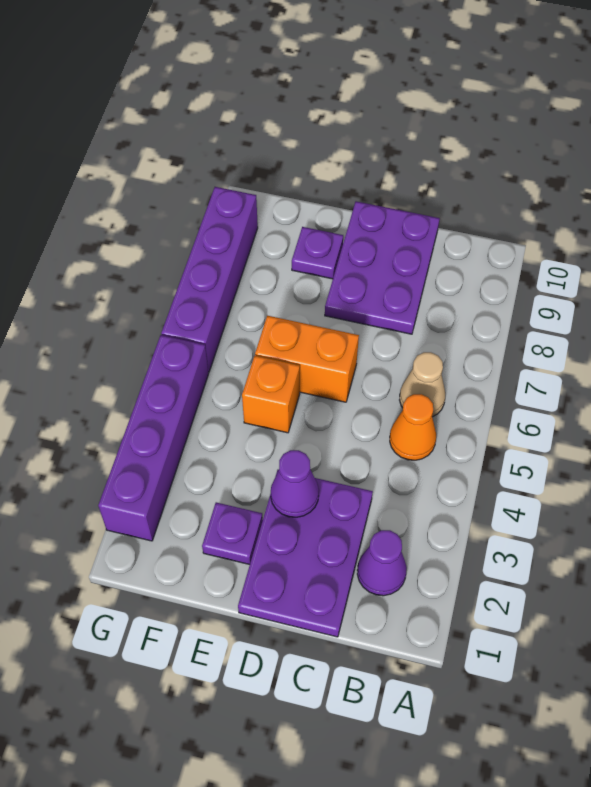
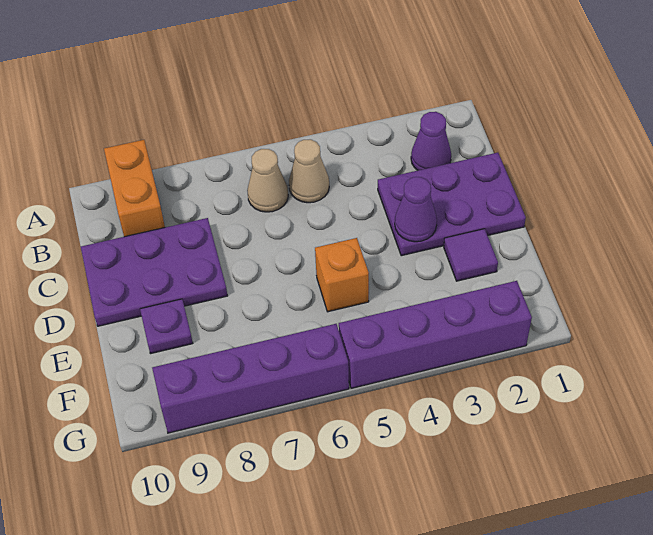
orange 1x1 cone [390,394,436,460] -> tan 1x1 cone [289,139,329,203]
orange 1x2 brick [255,316,359,402] -> orange 1x2 brick moved to [104,140,165,237]
purple 1x1 plate [202,502,263,565] -> purple 1x1 tile [444,229,498,281]

